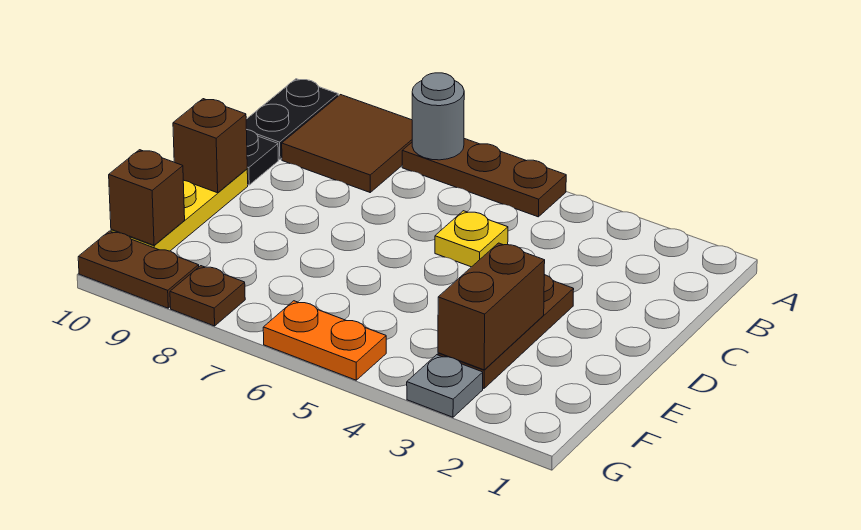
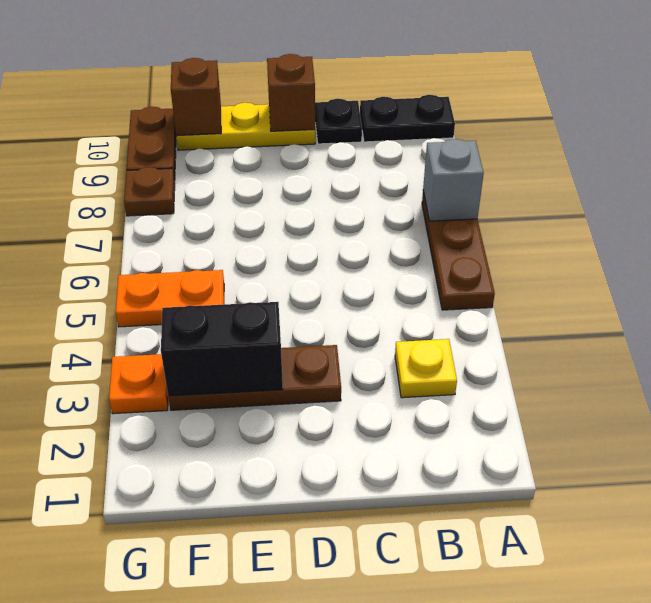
grey 1x1 round brick [412,73,464,160] -> grey 1x1 brick [423,139,484,221]
brown 2x2 tile [282,95,412,192] -> none
yellow 1x1 plate [435,211,508,267] -> yellow 1x1 plate moved to [395,339,457,398]
brown 1x2 brick [438,243,545,370] -> black 1x2 brick [161,302,283,396]
grey 1x1 plate [407,355,483,417] -> orange 1x1 plate [109,354,168,414]
orange 1x2 plate [263,301,386,380] -> orange 1x2 plate turned to [116,270,224,327]

